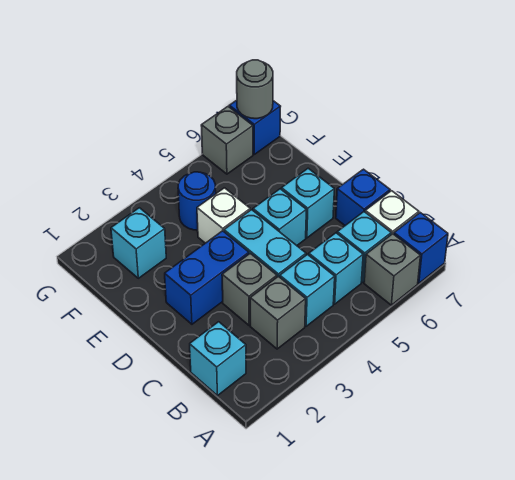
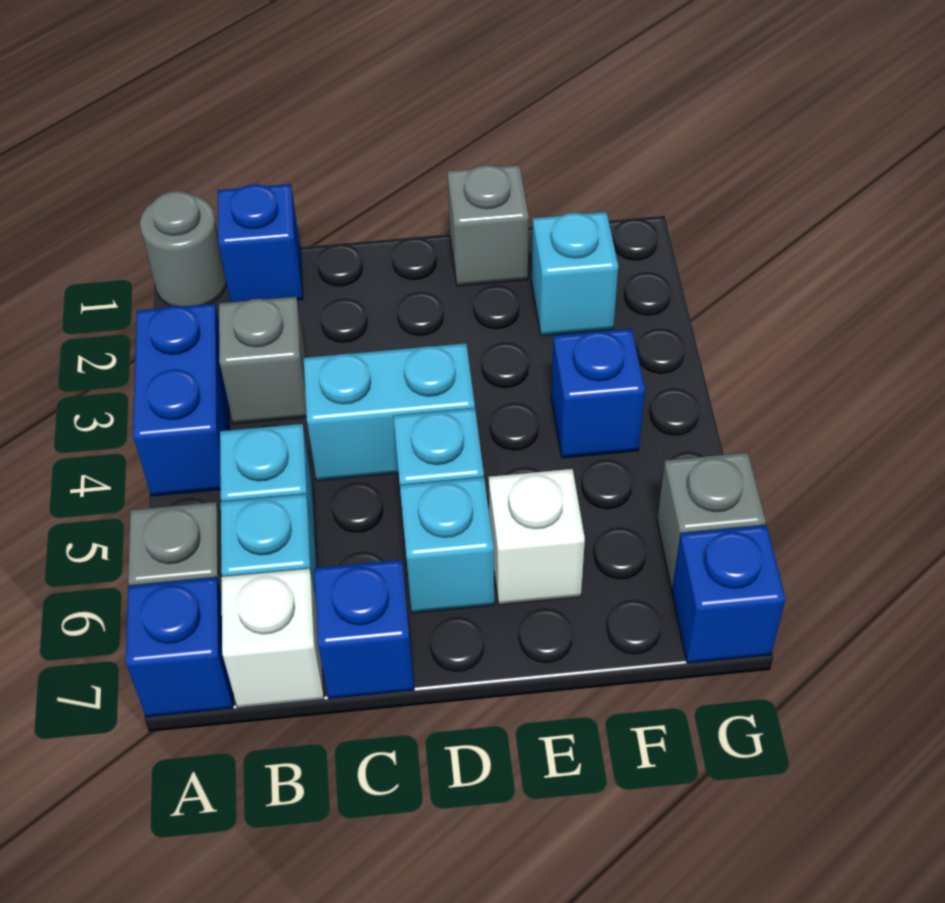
cyan 1x1 brick [190,322,246,396] -> blue 1x1 brick [218,184,303,302]
cyan 1x1 brick [280,254,335,326] -> none
grey 1x1 brick [222,253,277,325] -> grey 1x1 brick moved to [447,165,529,286]
blue 1x2 brick [165,231,249,324] -> blue 1x2 brick moved to [133,304,229,496]
white 1x1 brick [197,188,250,243] -> white 1x1 brick moved to [489,469,585,605]
blue 1x1 round brick [178,172,216,230] -> blue 1x1 brick [551,329,645,458]
grey 1x1 round brick [237,60,273,119] -> grey 1x1 round brick moved to [140,191,227,307]

